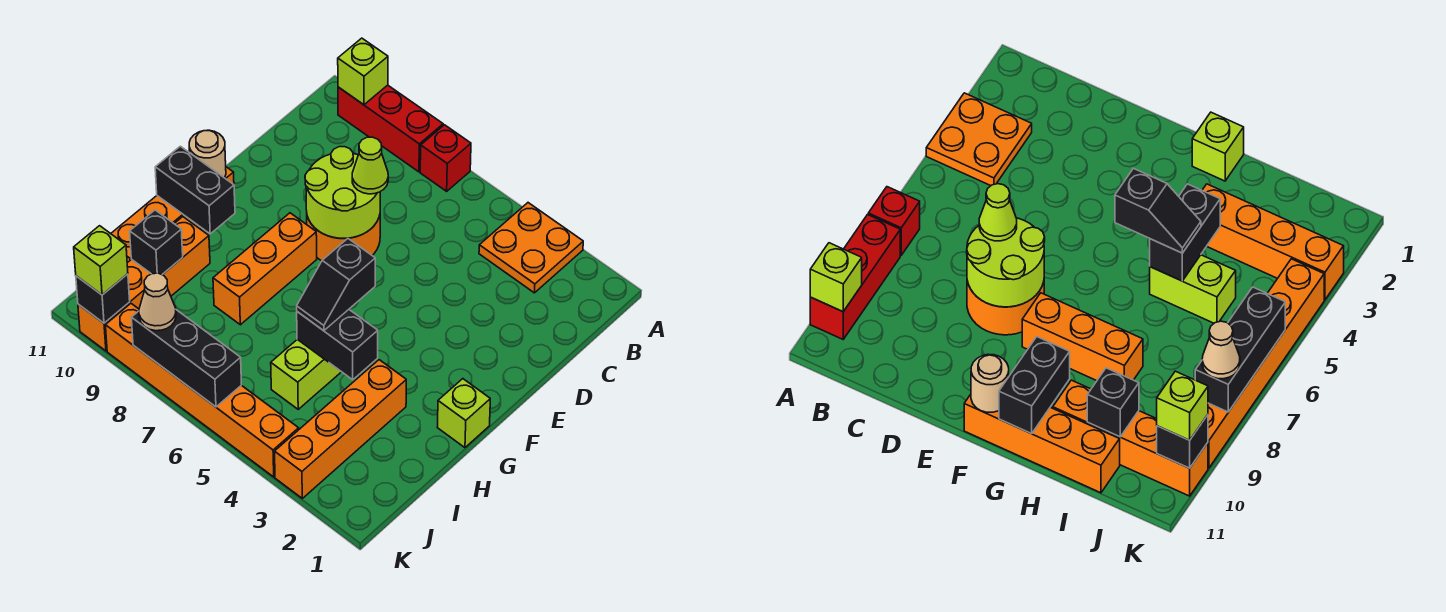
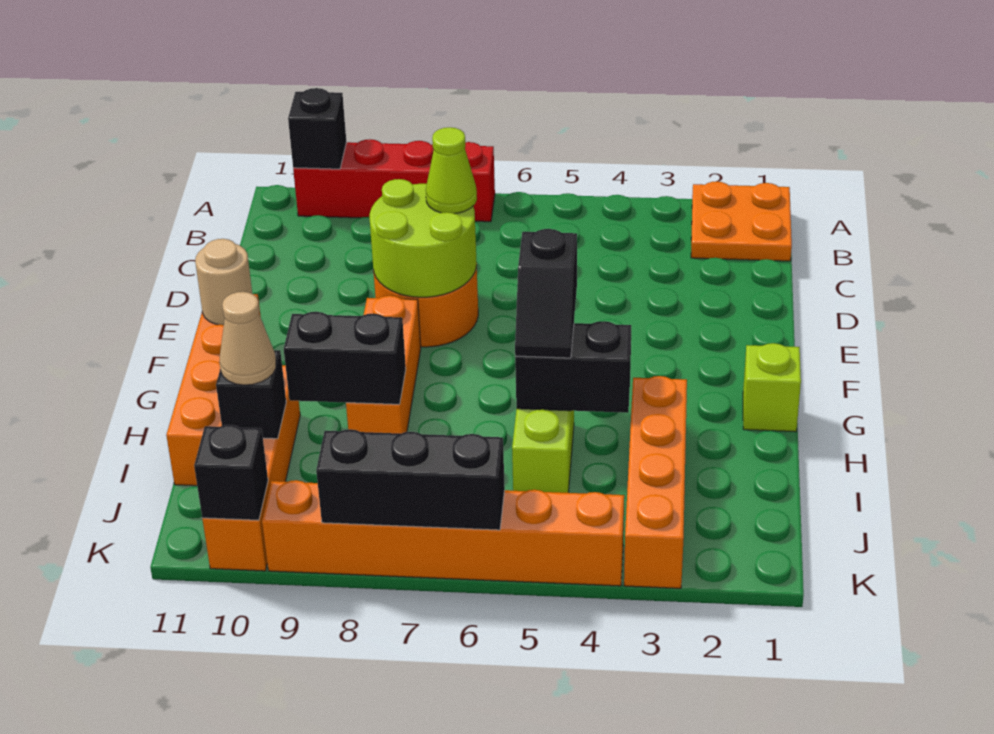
orange 2x2 plate [479,203,583,293] -> orange 2x2 plate moved to [691,181,792,261]
lime 1x1 brick [338,38,388,105] -> black 1x1 brick [288,88,346,169]
black 1x2 brick [155,146,235,234] -> black 1x2 brick moved to [284,312,406,404]
tan 1x1 cone [139,273,176,331] -> tan 1x1 cone moved to [219,292,276,385]
lime 1x1 brick [74,226,128,295] -> none

